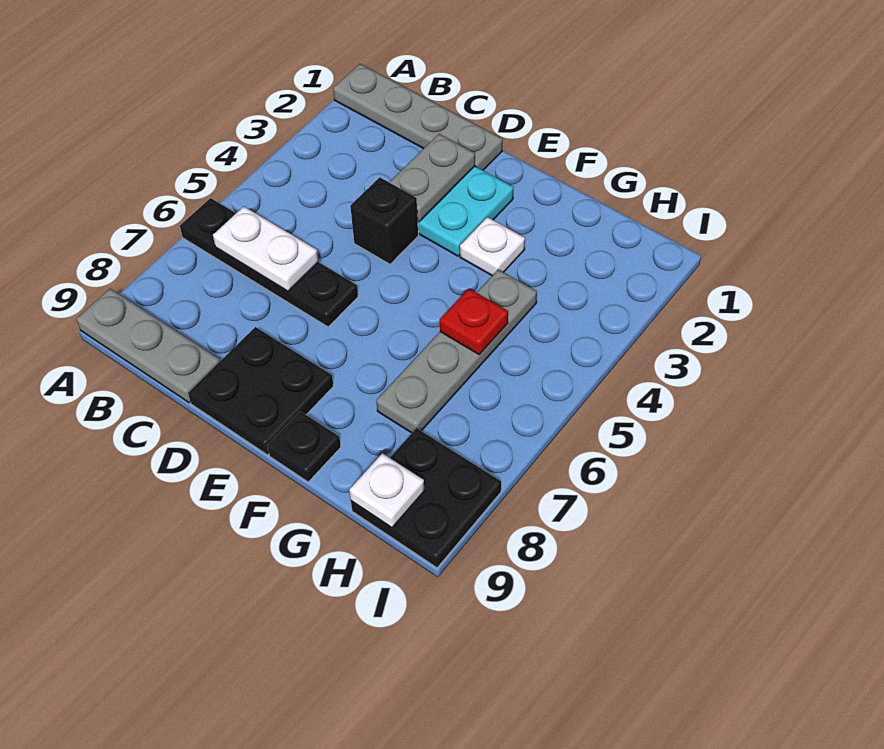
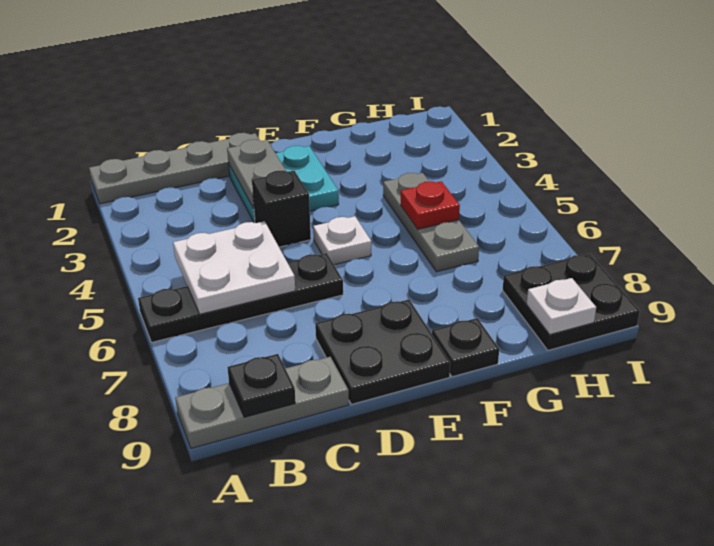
white 1x2 plate [213,207,318,291] -> white 2x2 plate [173,221,295,314]
none -> black 1x1 plate [228,354,296,417]
white 1x1 plate [460,217,525,276] -> white 1x1 plate moved to [313,216,371,265]
grey 1x4 plate [376,269,537,433] -> grey 1x3 plate [383,173,479,272]

